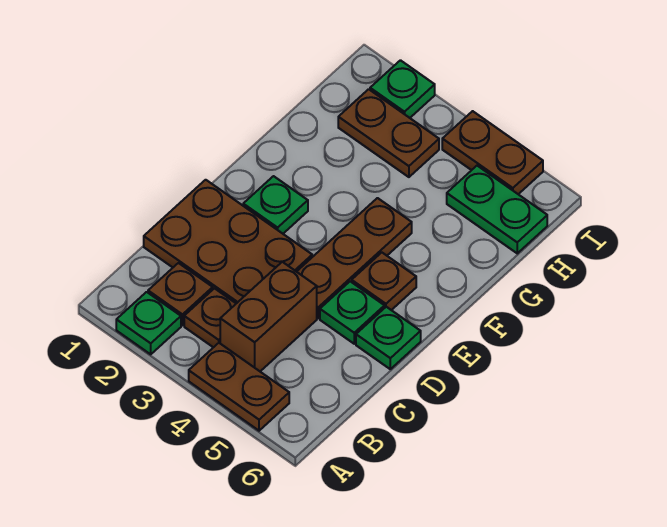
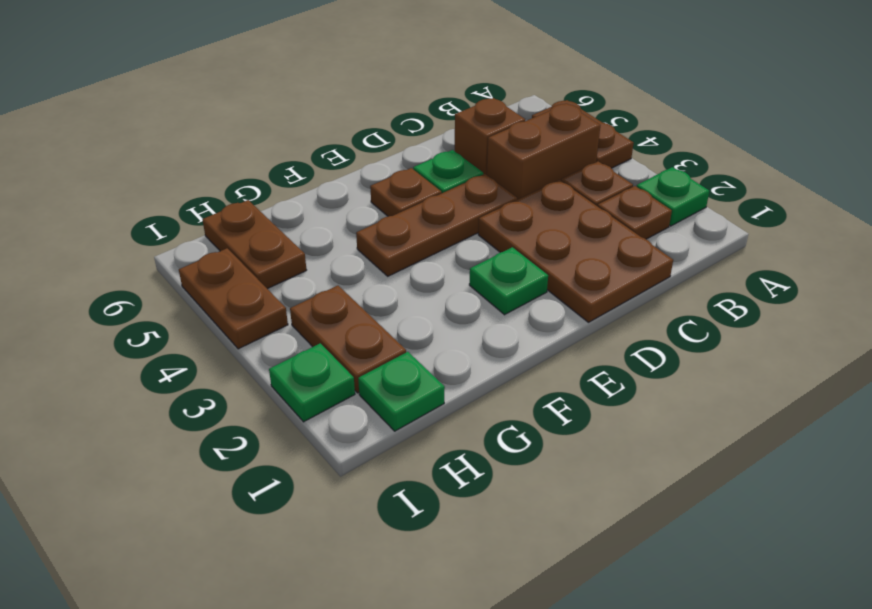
none -> brown 1x1 brick [455,98,526,175]
green 1x1 plate [356,307,421,369] -> green 1x1 plate moved to [358,352,445,431]
green 1x2 plate [447,166,547,253] -> brown 1x2 plate [203,200,306,289]

